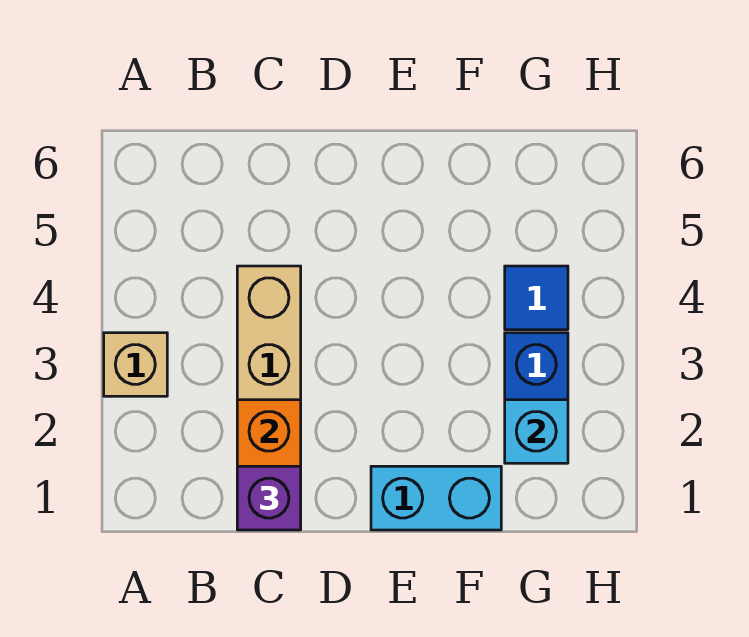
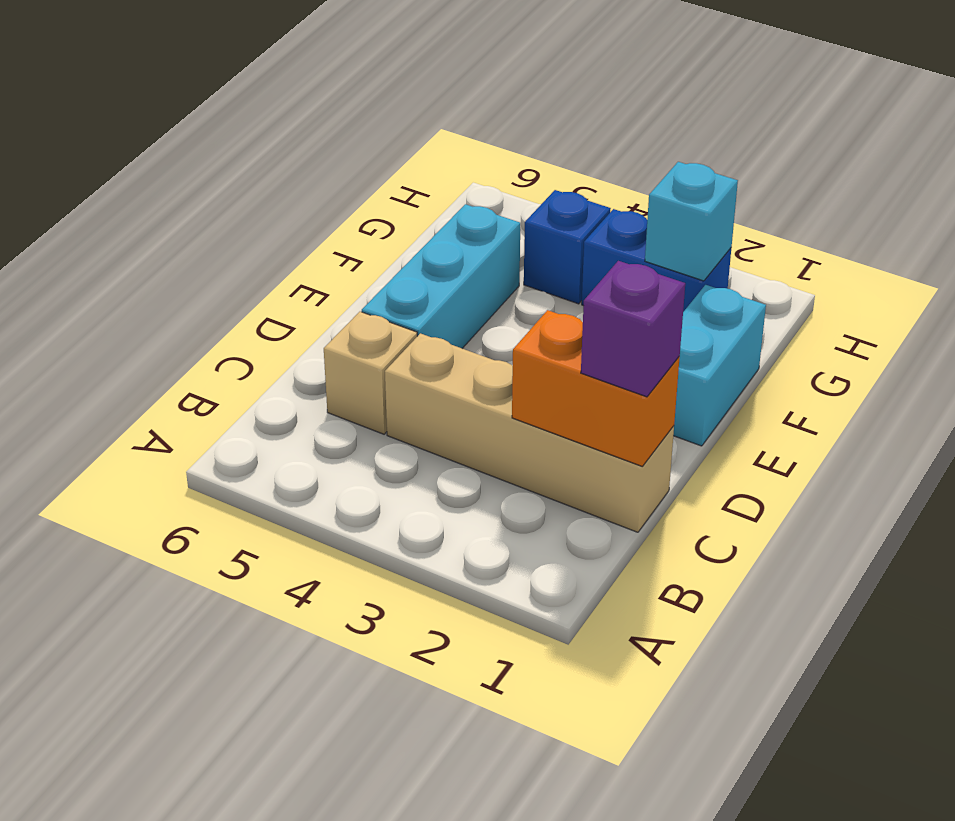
tan 1x1 brick [104,333,167,396] -> tan 1x1 brick moved to [324,312,417,434]
none -> cyan 1x3 brick [362,204,520,348]
blue 1x1 tile [505,266,568,330] -> blue 1x1 brick [524,190,611,304]

